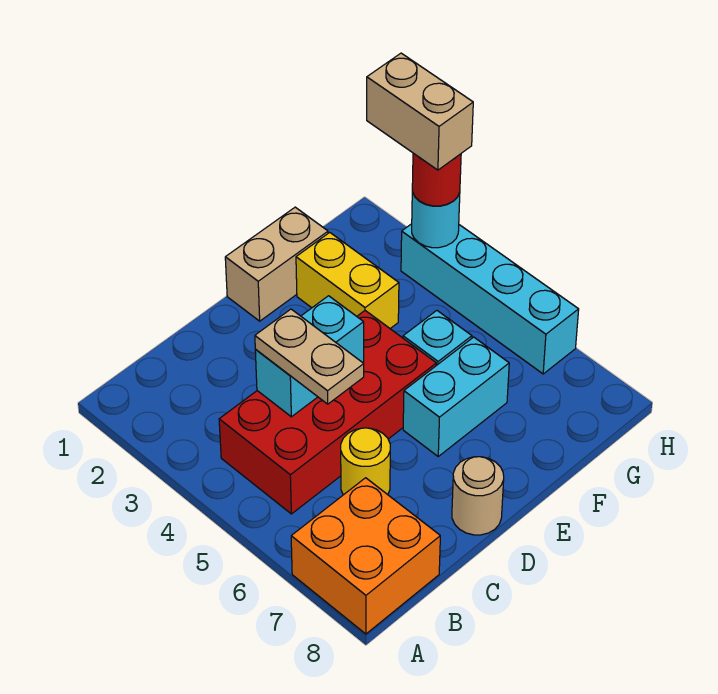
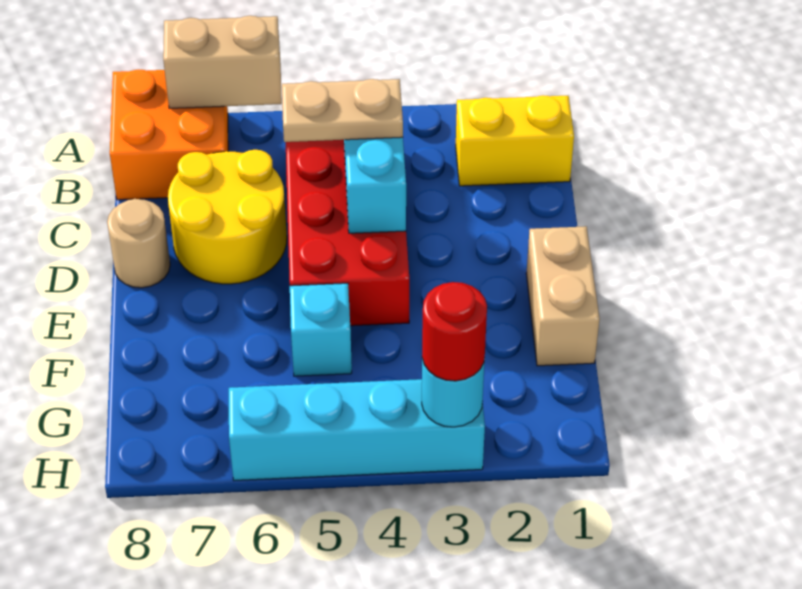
yellow 1x1 round brick [341,428,390,495] -> yellow 2x2 round brick [168,150,287,284]
cyan 1x2 brick [403,337,509,456] -> none
yellow 1x2 brick [296,233,399,329] -> yellow 1x2 brick moved to [456,95,574,186]
tan 1x2 brick [367,53,473,170] -> tan 1x2 brick moved to [163,16,282,108]

